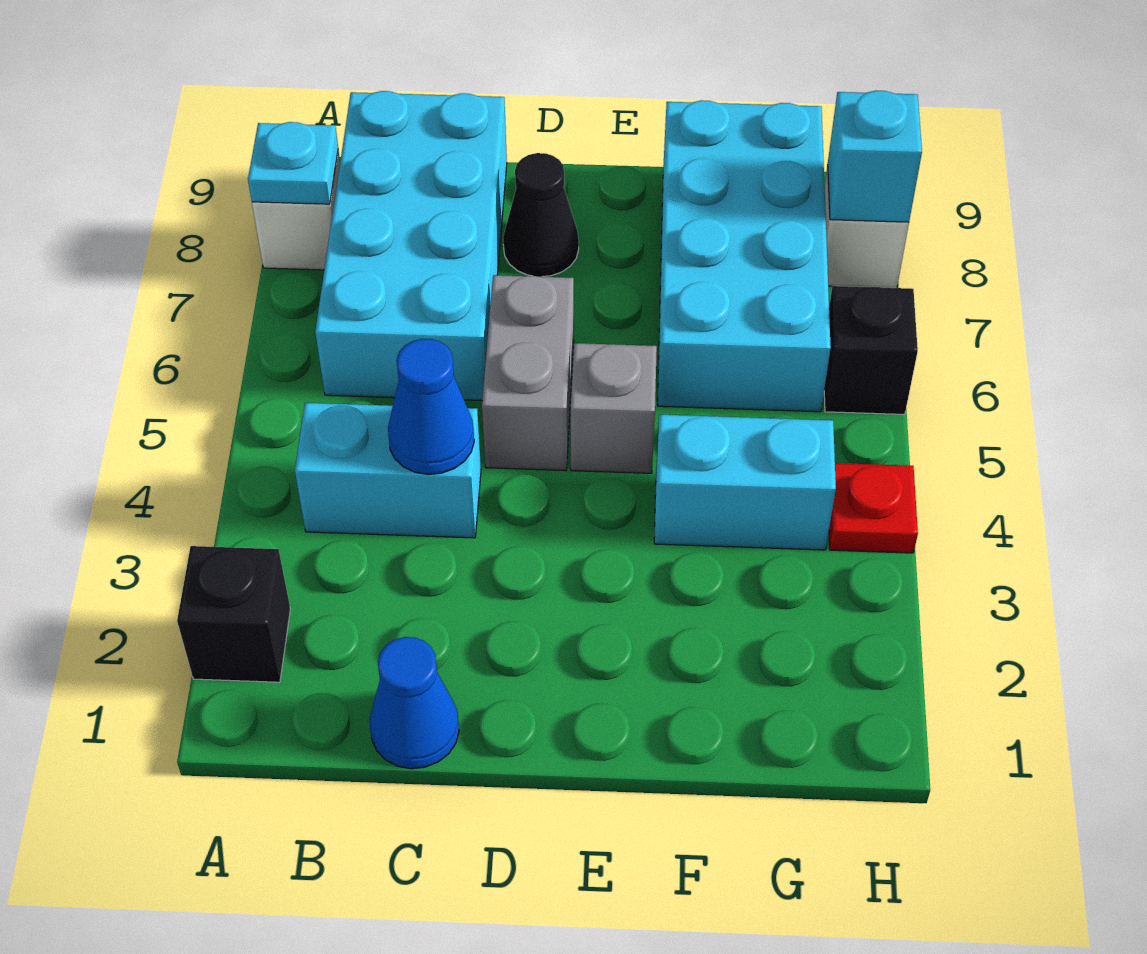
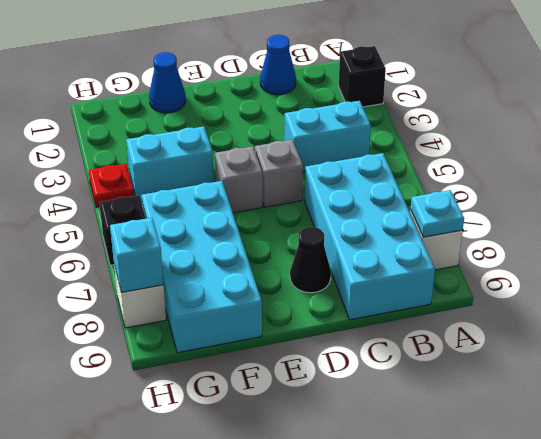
blue 1x1 cone [388,339,474,474] -> blue 1x1 cone moved to [149,52,186,113]
grey 1x2 brick [482,275,574,471] -> grey 1x1 brick [255,140,303,207]

